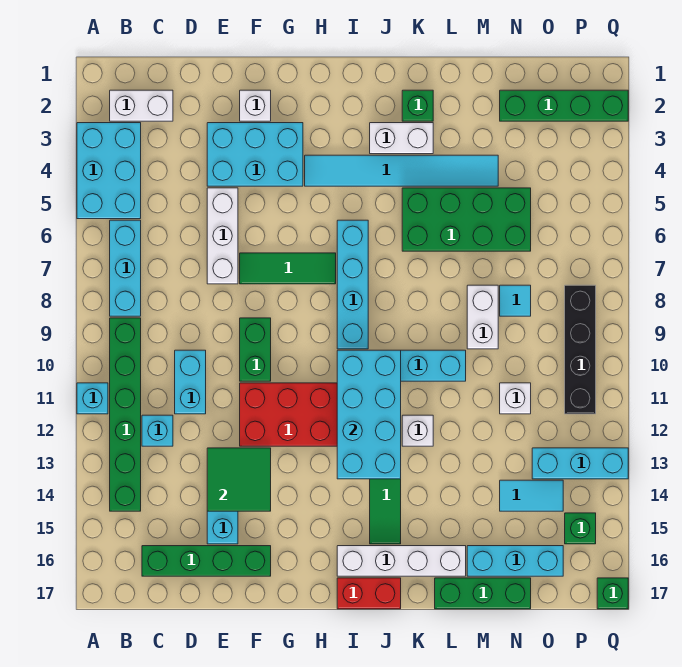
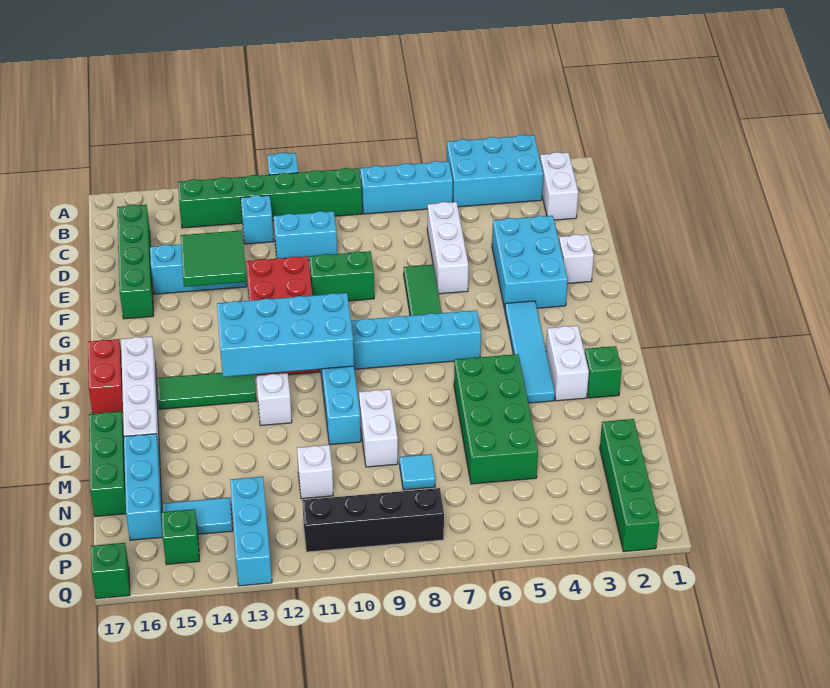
white 1x3 brick [207,188,238,284] -> white 1x3 brick turned to [427,202,468,294]
cyan 1x6 tile [305,155,498,186] -> cyan 1x4 tile [505,301,555,403]
white 1x2 brick [467,285,498,349] -> white 1x2 brick turned to [359,389,398,467]
cyan 1x2 tile [500,480,563,511] -> cyan 1x2 tile turned to [163,498,233,534]

